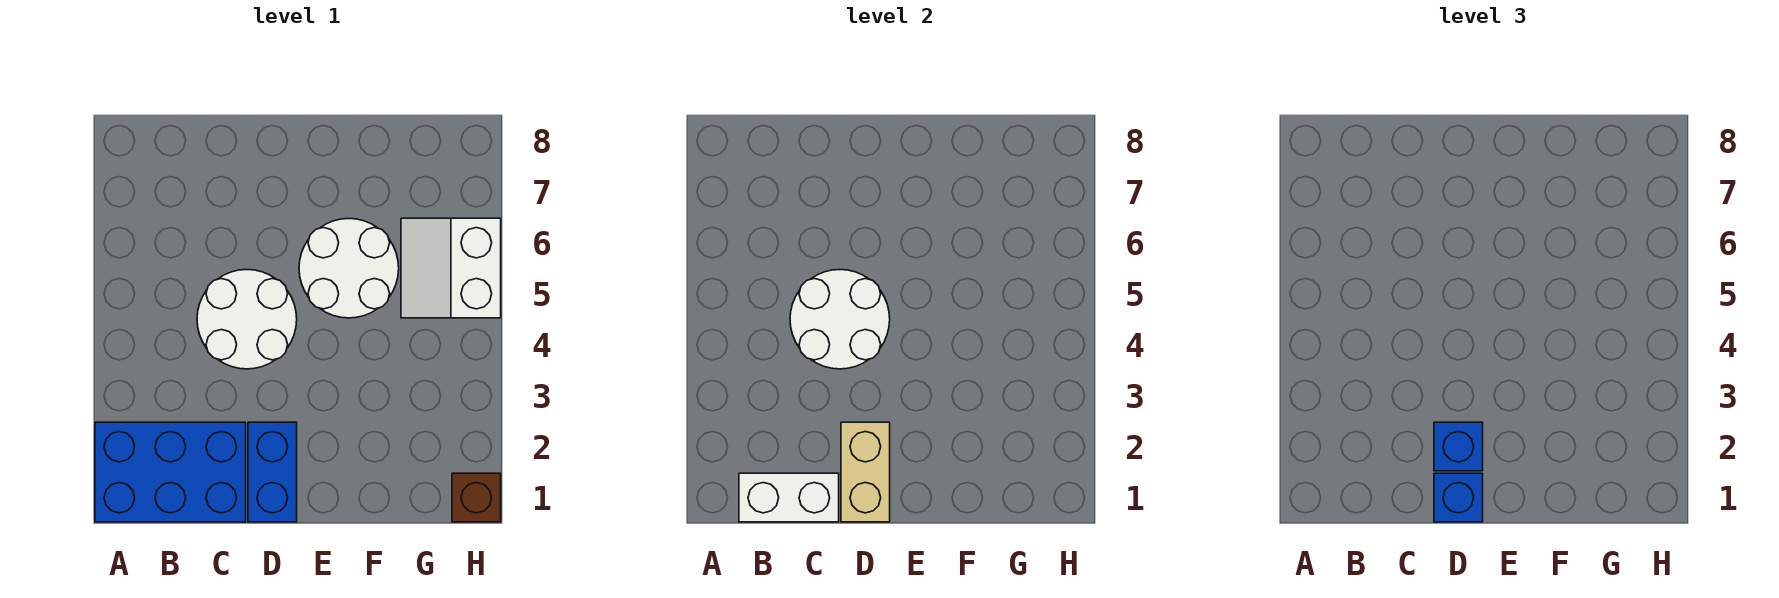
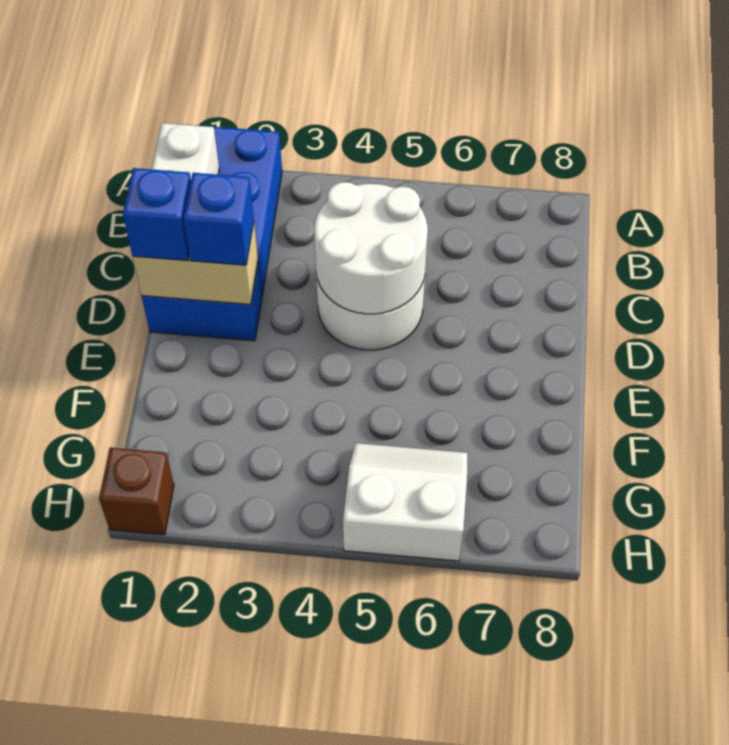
white 2x2 round brick [299,219,399,318] -> none

